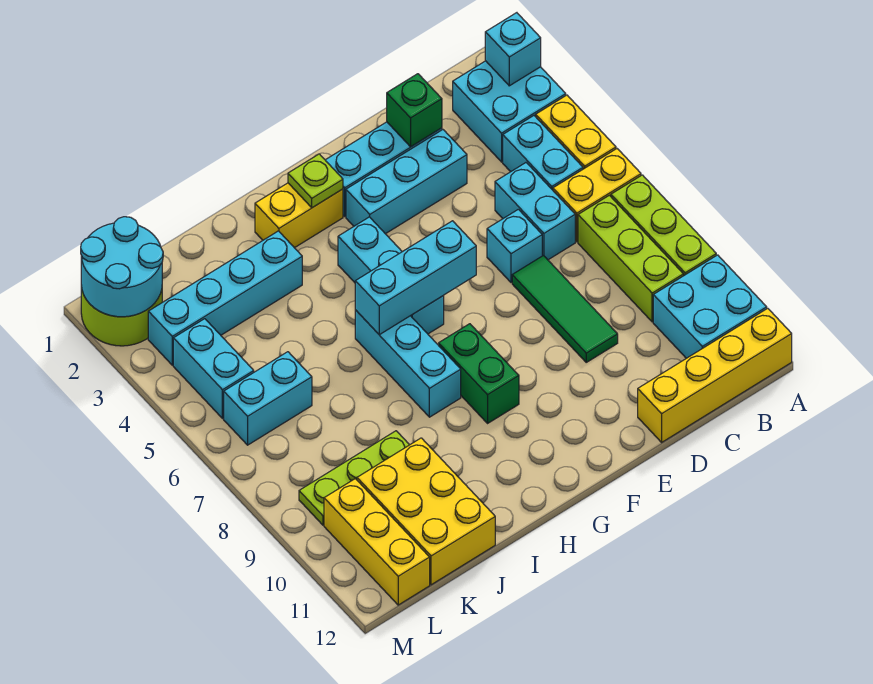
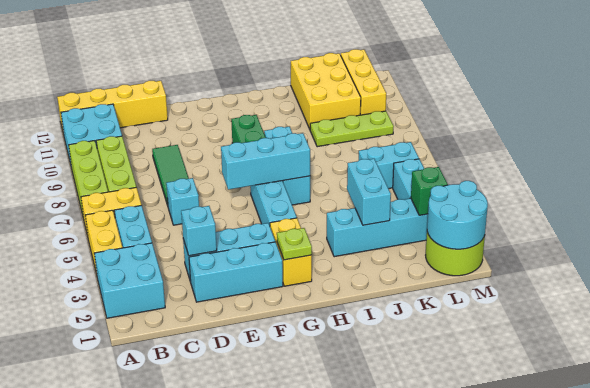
cyan 1x1 brick [485,13,541,86] -> cyan 1x1 brick moved to [181,206,217,256]
cyan 1x2 brick [495,163,575,260] -> cyan 1x2 brick moved to [347,159,391,225]
green 1x1 brick [387,74,442,147] -> green 1x1 brick moved to [411,167,448,215]
yellow 1x2 brick [255,183,343,248] -> yellow 1x2 brick turned to [270,218,312,286]

